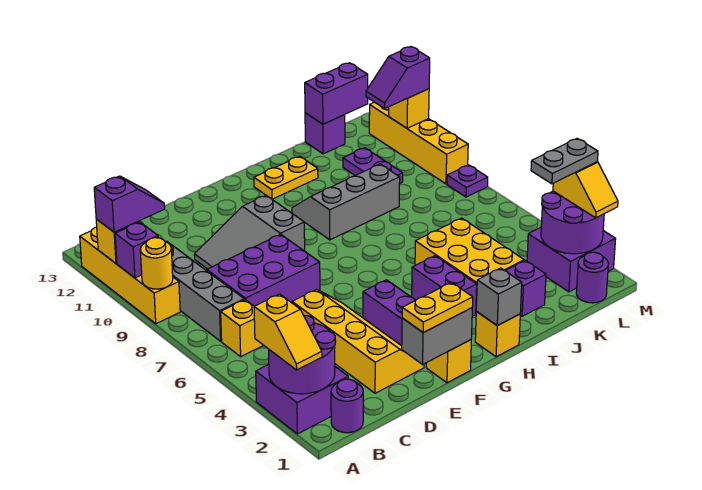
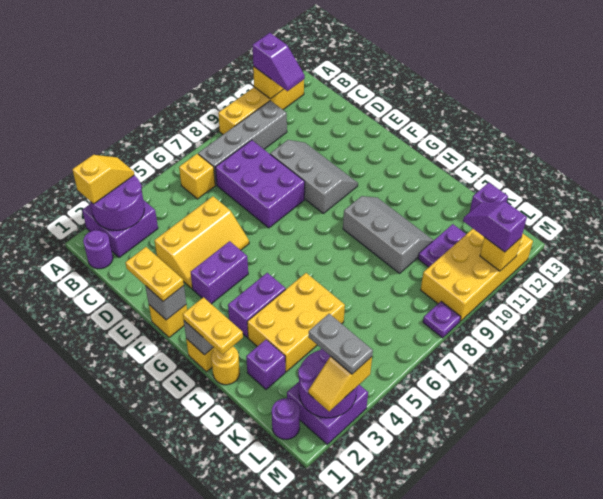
yellow 1x2 slope [254,294,322,370] -> yellow 1x2 slope turned to [72,155,134,204]
yellow 1x1 round brick [140,238,173,289] -> yellow 1x1 round brick moved to [211,347,240,385]
purple 1x1 brick [115,222,158,278] -> none
yellow 2x4 slope [292,289,424,393] -> yellow 2x3 slope [154,196,249,289]
grey 2x3 slope [194,195,305,269] -> grey 2x3 slope turned to [270,140,358,213]
grey 1x2 brick [402,308,472,364] -> grey 1x1 brick [145,286,186,320]
yellow 1x2 plate [254,156,318,199] -> yellow 1x2 plate moved to [183,297,243,355]
purple 1x2 brick [305,63,368,124] -> none
yellow 1x4 brick [369,102,468,184] -> yellow 2x4 brick [421,229,533,321]

